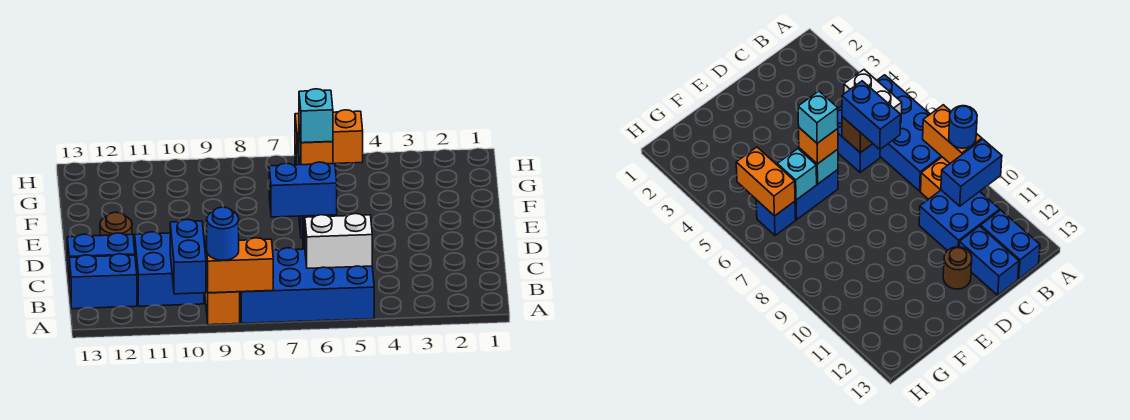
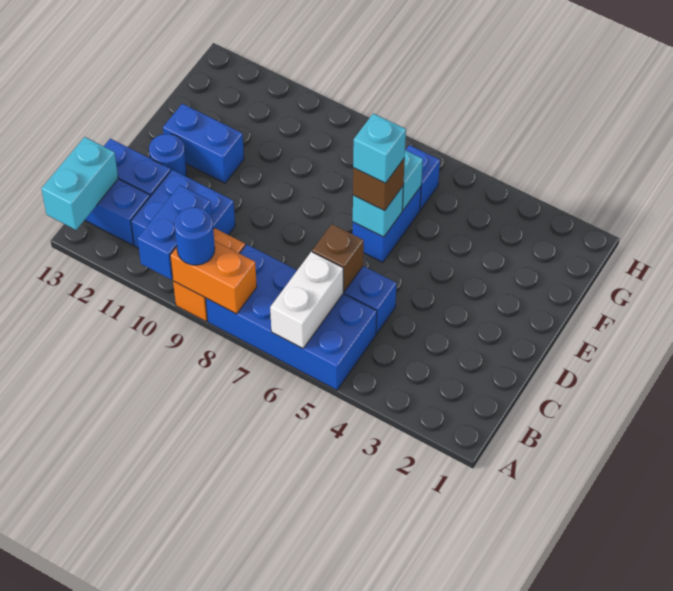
none -> cyan 1x2 brick [42,137,118,230]
white 1x2 brick [305,214,372,268] -> white 1x2 brick turned to [270,252,343,348]
blue 1x2 brick [269,162,337,217] -> blue 1x2 brick moved to [163,104,244,183]
brown 1x1 round brick [100,212,132,236] -> blue 1x1 round brick [149,134,187,176]
orange 1x1 brick [299,128,333,165] -> brown 1x1 brick [353,158,405,211]
orange 1x2 brick [295,110,363,164] -> none

